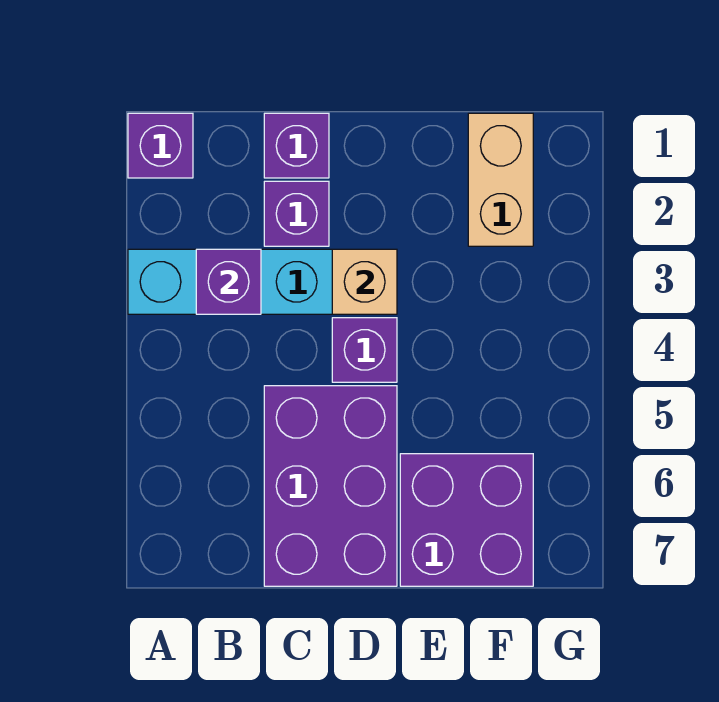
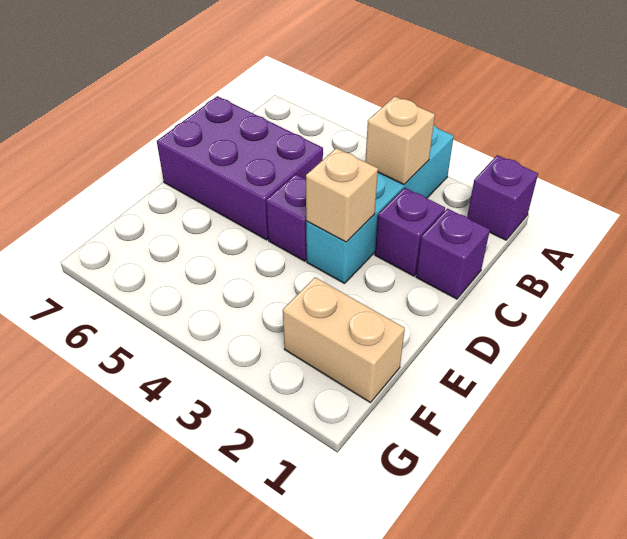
purple 1x1 brick [196,249,261,314] -> tan 1x1 brick [365,96,435,185]
purple 2x2 brick [400,454,533,586] -> none

